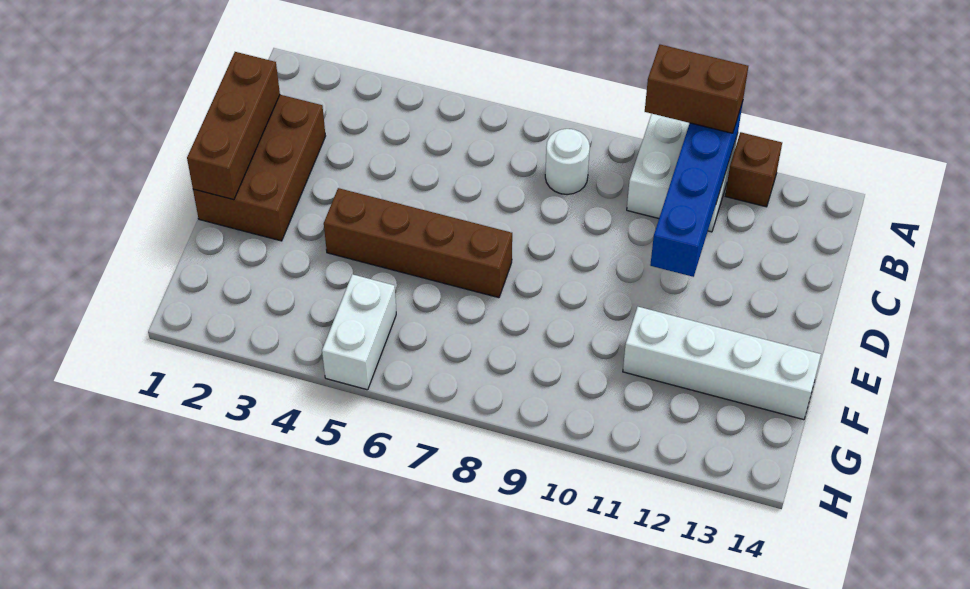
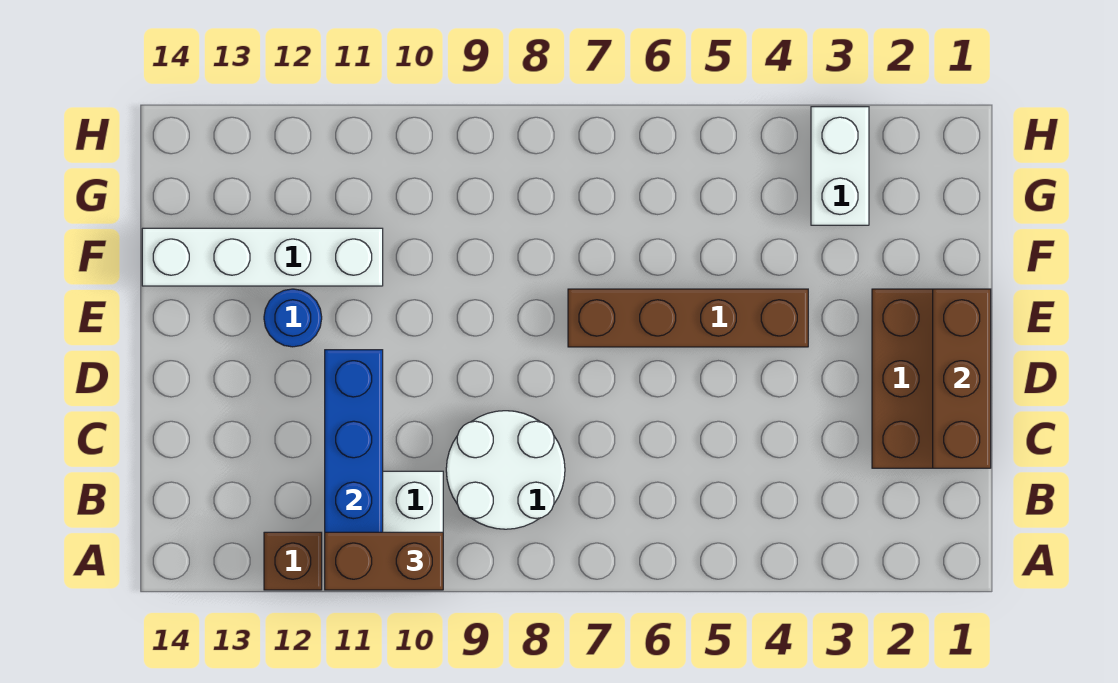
white 1x1 round brick [545,129,590,195] -> white 2x2 round brick [446,411,565,529]
none -> blue 1x1 round brick [264,289,322,347]
white 1x2 brick [322,274,396,390] -> white 1x2 brick moved to [811,107,869,225]

